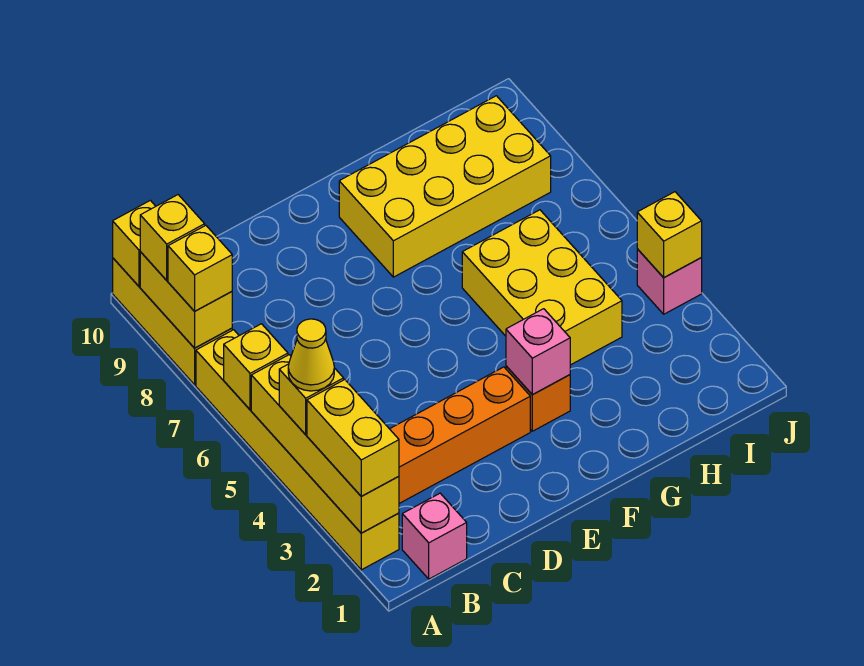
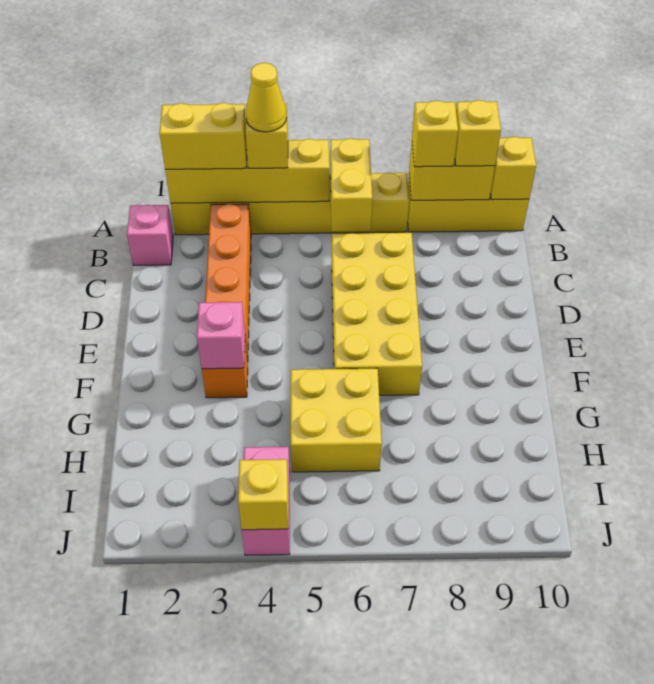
yellow 1x1 brick [224,324,288,410] -> yellow 1x2 brick [330,138,372,232]
yellow 2x4 brick [339,96,551,277] -> yellow 2x4 brick moved to [332,233,422,395]
yellow 2x3 brick [462,210,622,365] -> yellow 2x2 brick [291,368,382,472]
pink 1x1 brick [637,249,702,314] -> pink 1x2 brick [242,447,290,555]

